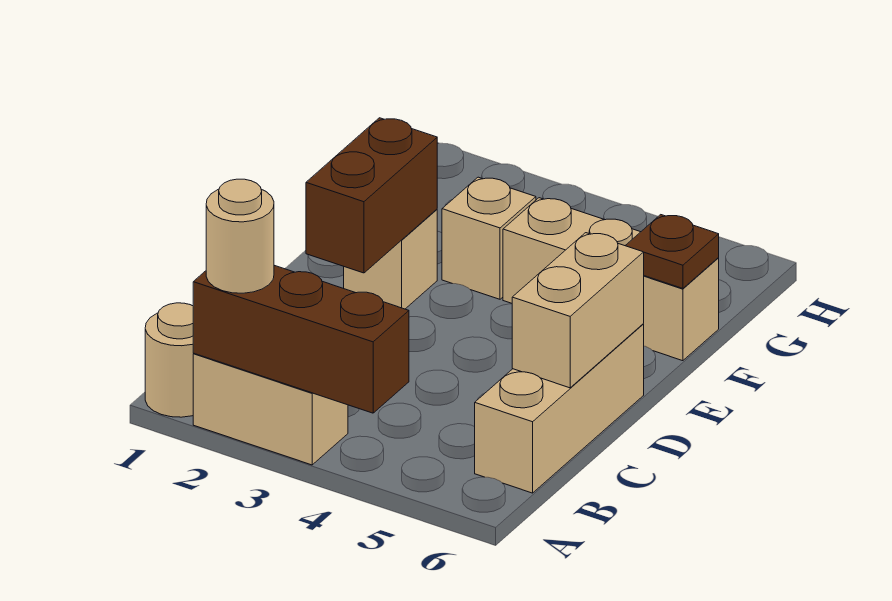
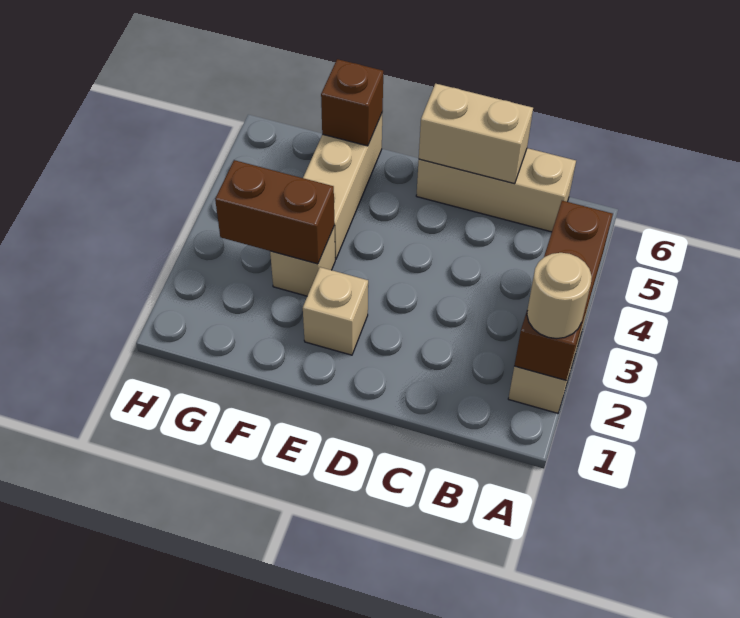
tan 1x1 round brick [145,303,194,417] -> none
brown 1x2 brick [306,118,437,273] -> brown 1x2 brick moved to [215,160,334,264]
brown 1x1 plate [625,215,719,288] -> brown 1x1 brick [321,59,383,146]

